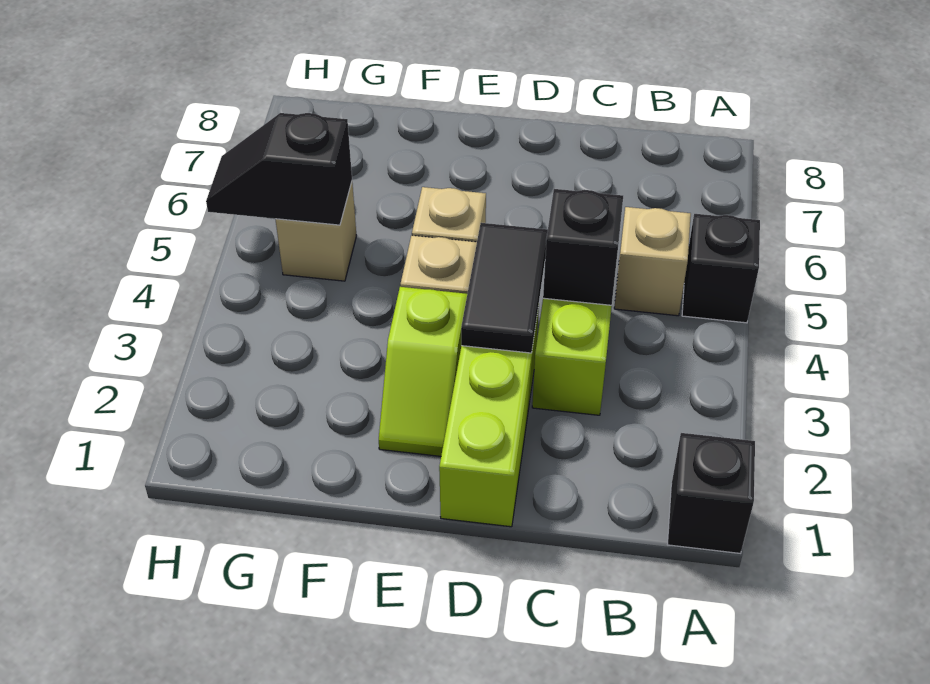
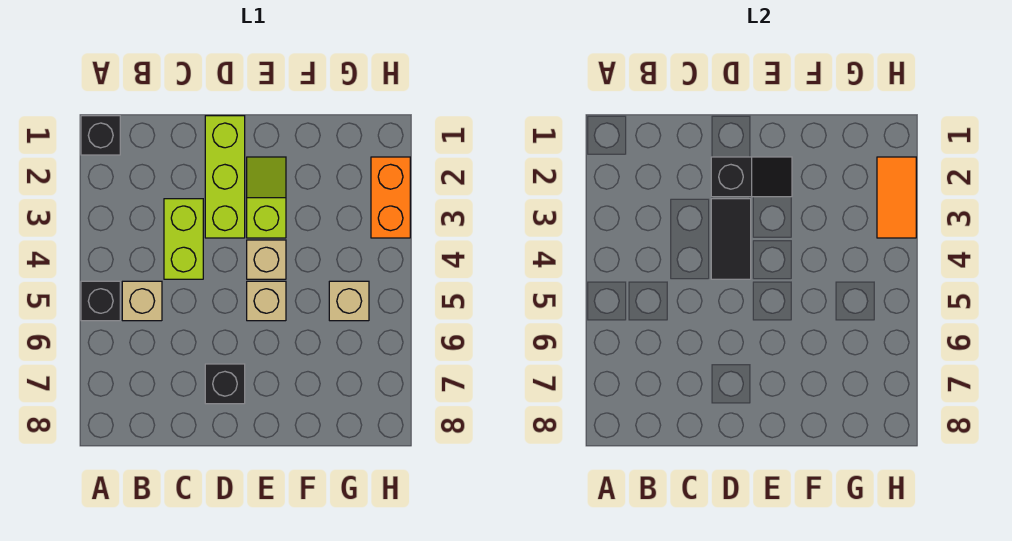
black 1x1 brick [543,189,623,305] -> black 1x1 brick moved to [205,364,245,404]
black 1x2 slope [206,113,352,225] -> black 1x2 slope moved to [711,157,792,197]
none -> orange 1x2 brick [371,157,410,238]
none -> orange 1x2 tile [877,157,916,238]

